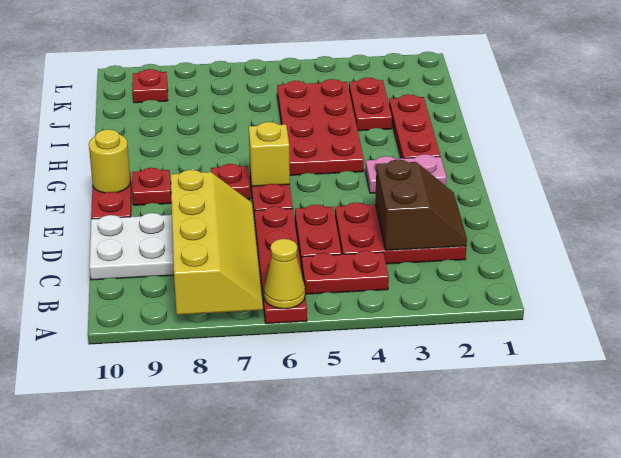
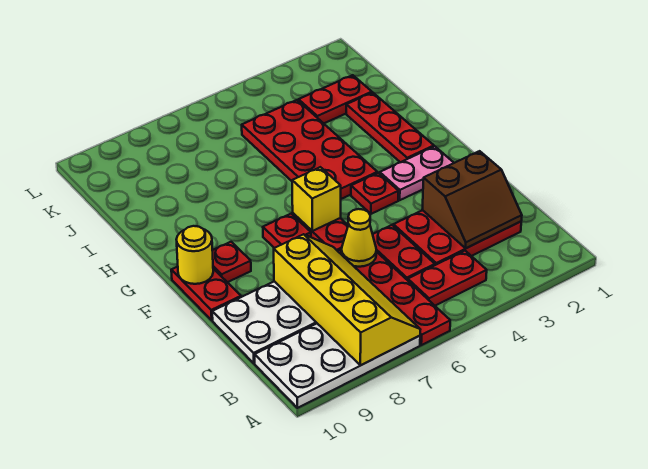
yellow 1x1 cone [264,239,305,309] -> yellow 1x1 cone moved to [341,209,376,267]
none -> white 2x4 plate [255,324,420,408]
brown 2x2 slope [375,160,467,251] -> brown 2x2 slope turned to [422,151,522,249]
red 1x2 plate [349,78,392,131] -> red 1x2 plate turned to [299,75,372,123]
red 1x1 plate [133,69,168,103] -> red 1x1 plate moved to [351,173,399,214]

